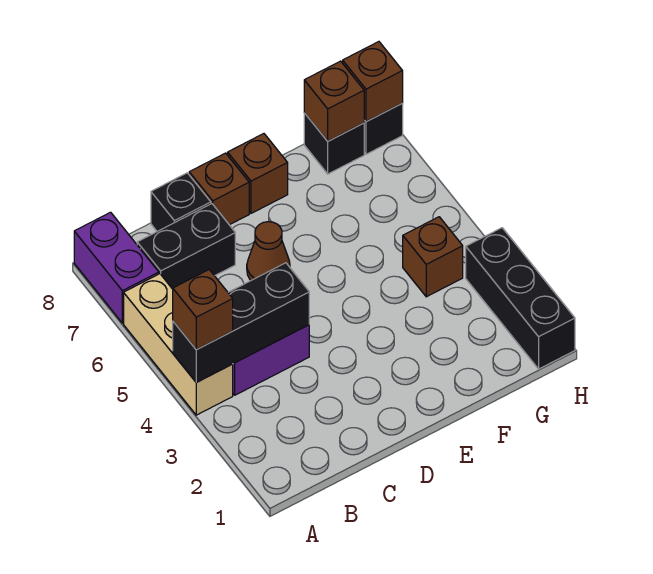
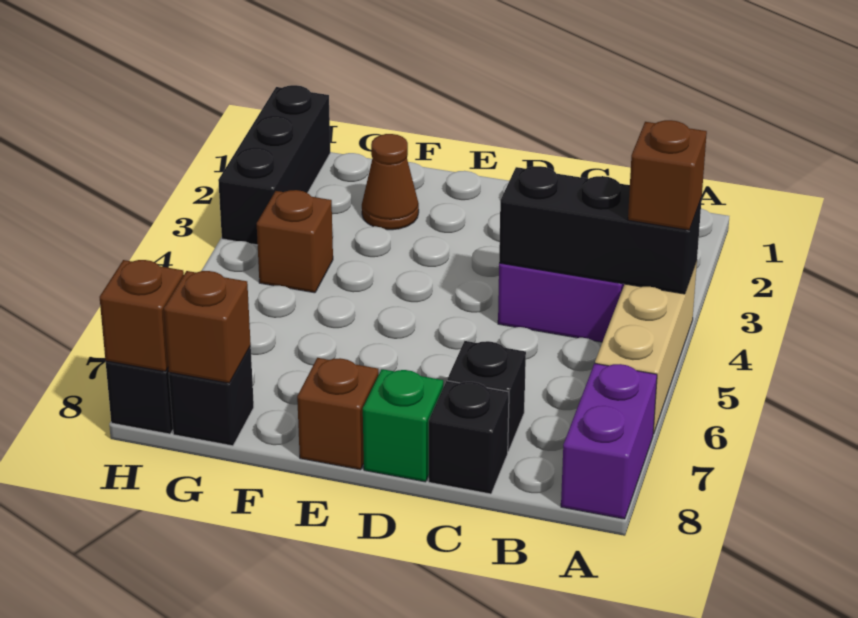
black 1x2 brick [137,204,235,289] -> black 1x1 brick [447,341,526,451]
brown 1x1 cone [247,222,290,280] -> brown 1x1 cone moved to [362,134,419,230]
brown 1x1 brick [189,153,249,225] -> green 1x1 brick [363,369,443,482]

